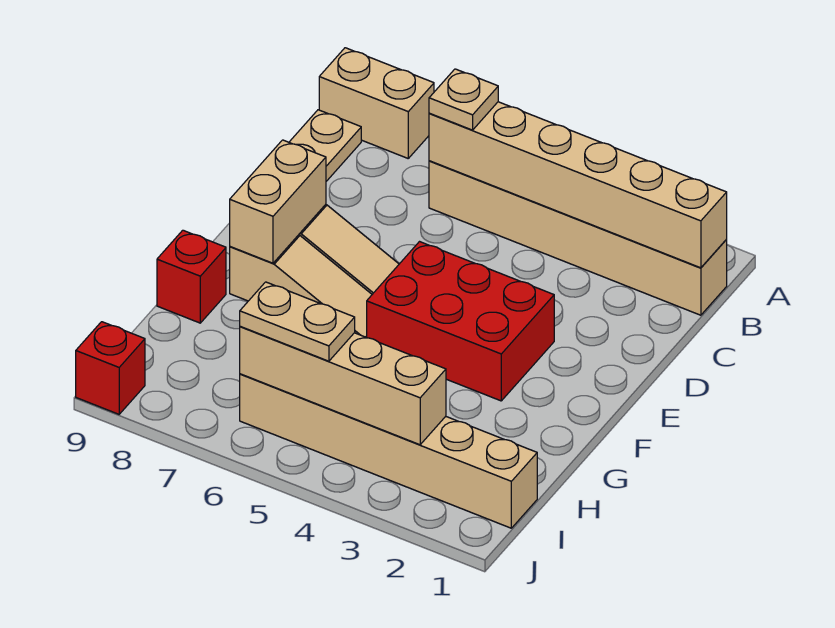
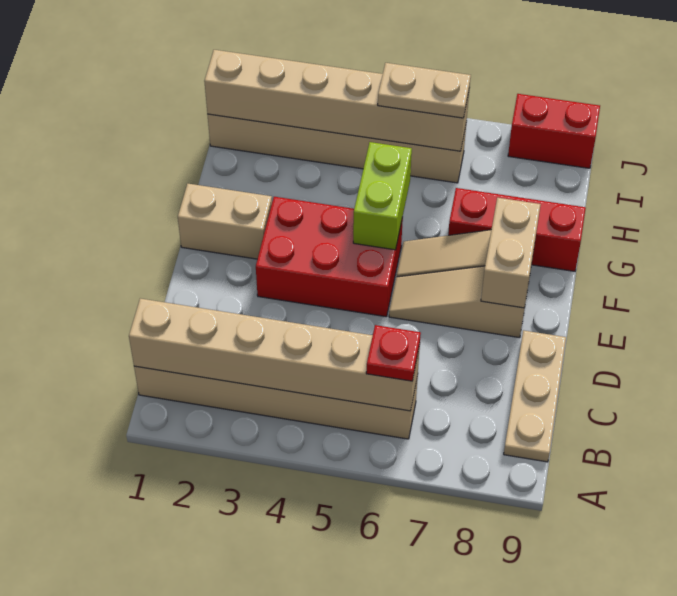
tan 1x2 brick [319,48,434,158] -> tan 1x2 brick moved to [178,184,272,259]
tan 1x1 plate [429,69,498,130] -> red 1x1 plate [366,325,421,381]
none -> lime 1x2 brick [353,142,412,250]
red 1x1 brick [157,230,226,323] -> red 1x3 brick [448,188,586,271]
tan 1x4 brick [240,326,446,445] -> tan 1x6 brick [204,50,470,151]
red 1x1 brick [76,322,145,414] -> red 1x2 brick [508,94,600,168]

